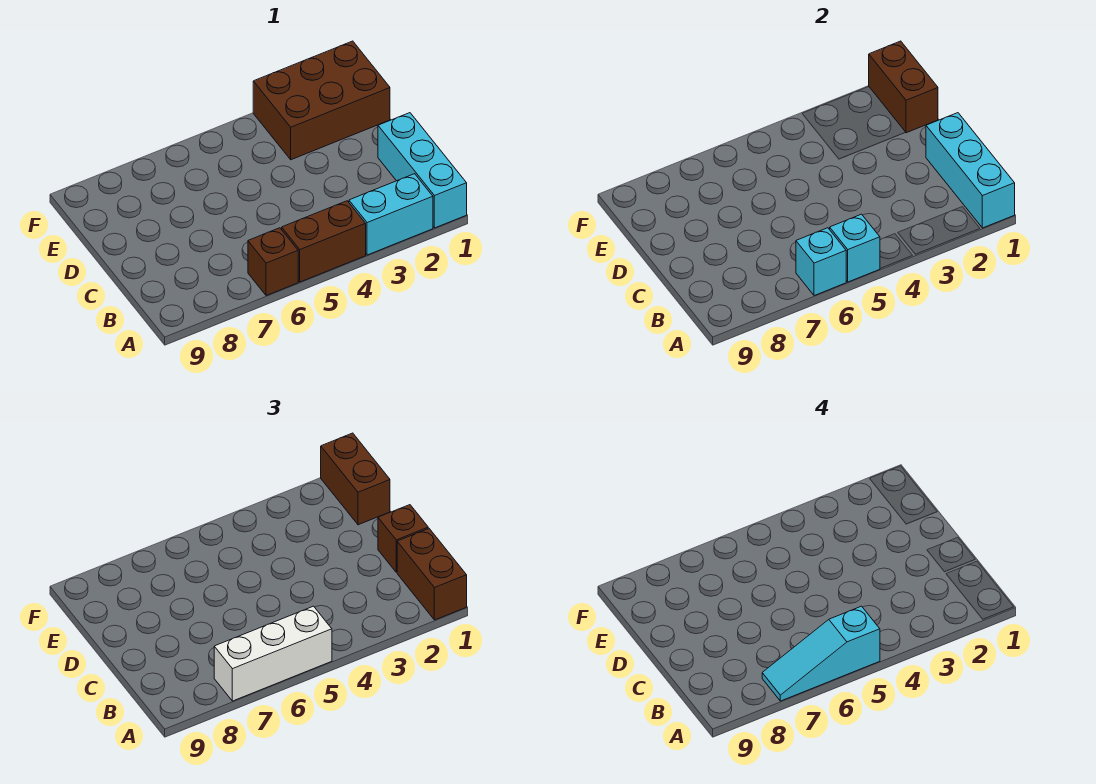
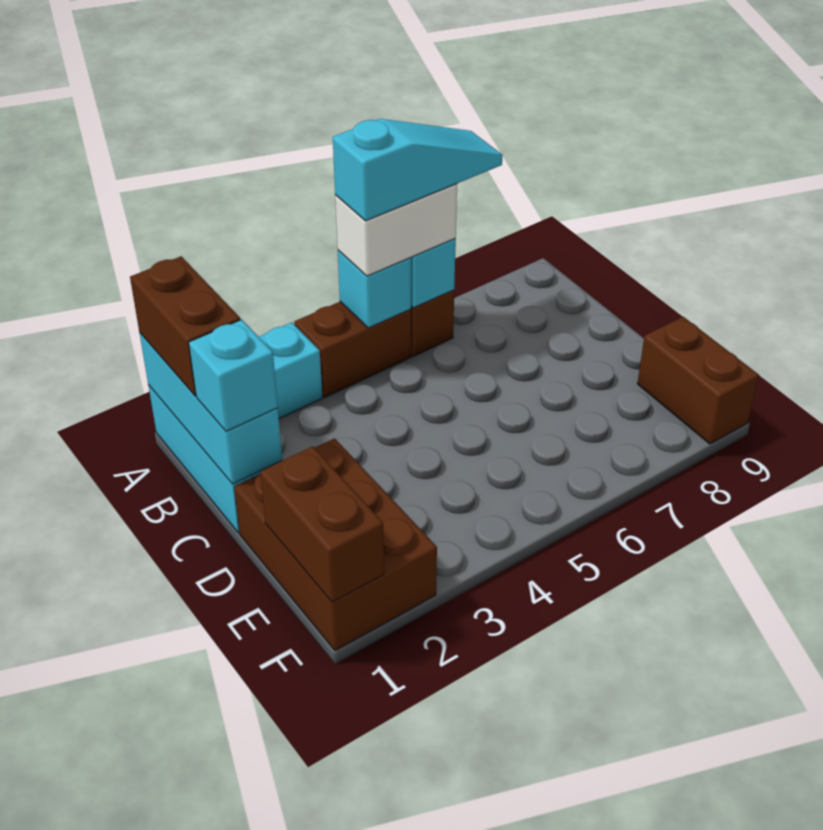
white 1x3 brick [214,606,332,701] -> white 1x2 brick [335,184,457,276]
brown 1x1 brick [378,505,428,572] -> cyan 1x1 brick [189,320,278,431]
brown 2x3 brick [253,41,390,160] -> brown 2x3 brick turned to [234,438,437,651]
brown 1x2 brick [321,433,390,525] -> brown 1x2 brick moved to [637,317,759,444]

